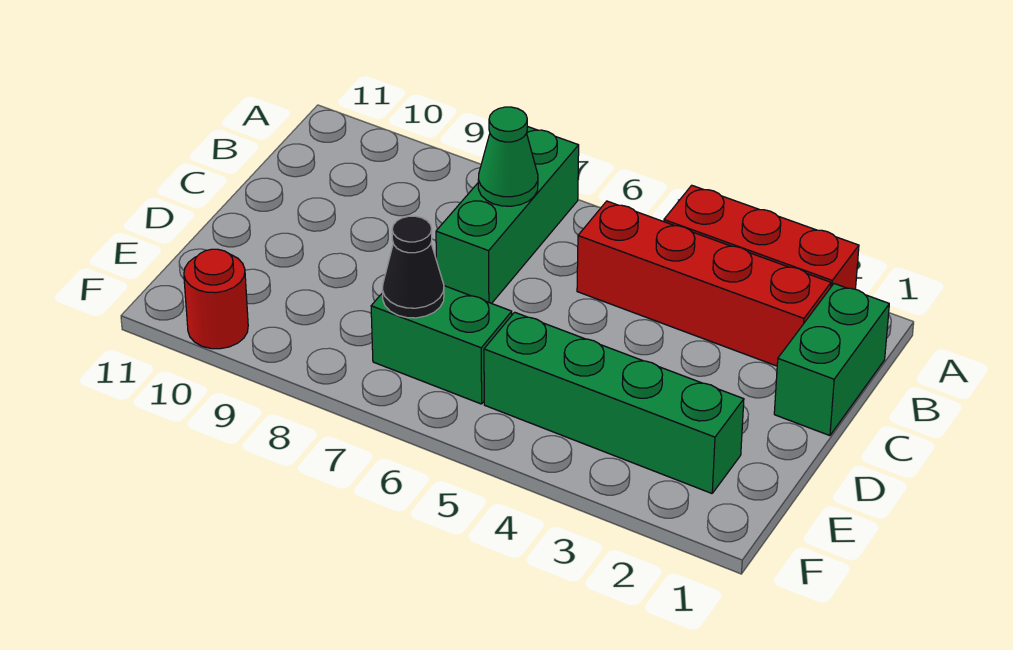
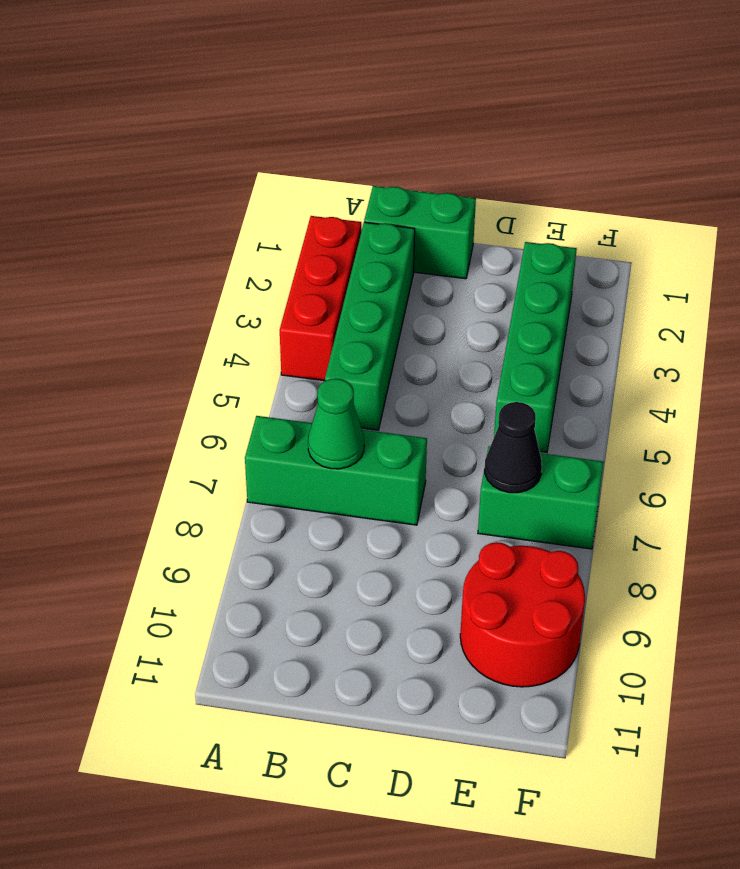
red 1x4 brick [577,201,831,366] -> green 1x4 brick [325,222,415,430]
green 1x2 brick [371,286,512,404] -> green 1x2 brick turned to [478,446,604,549]
red 1x1 round brick [184,249,248,349] -> red 2x2 round brick [460,542,585,687]

